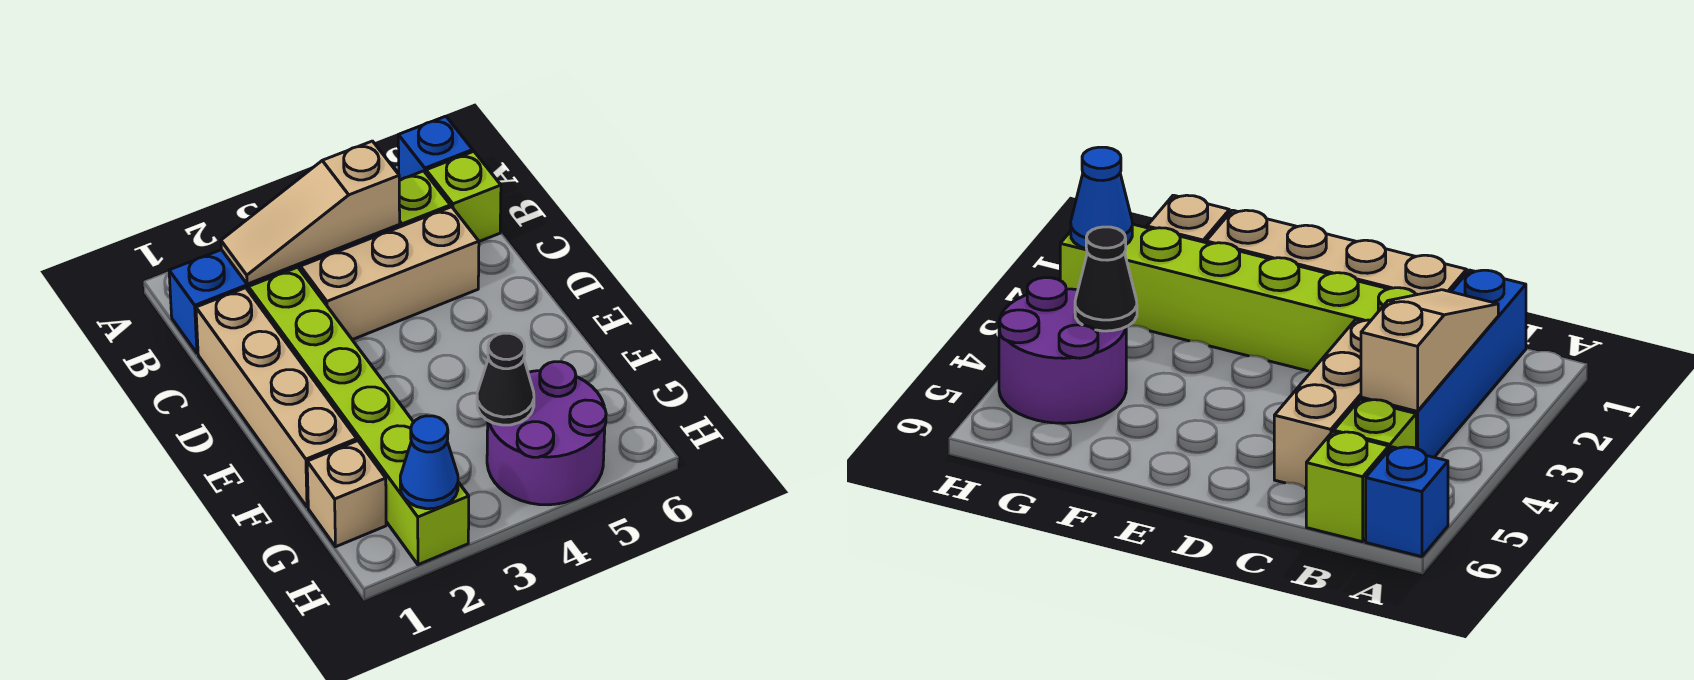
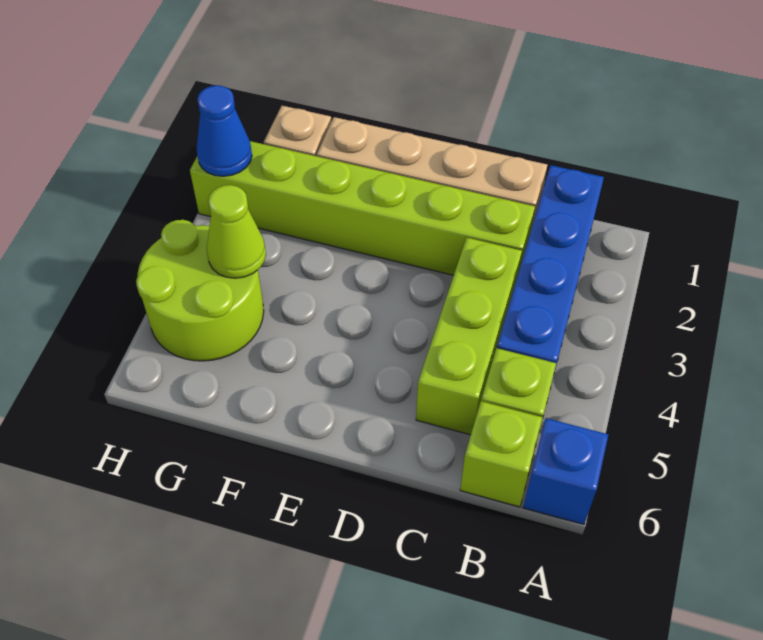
tan 1x3 slope [221,141,400,284] -> none
tan 1x3 brick [300,207,479,340] -> lime 1x3 brick [416,238,522,435]
purple 2x2 round brick [487,362,606,505] -> lime 2x2 round brick [136,220,264,361]
black 1x1 cone [477,333,534,425] -> lime 1x1 cone [207,185,266,278]

